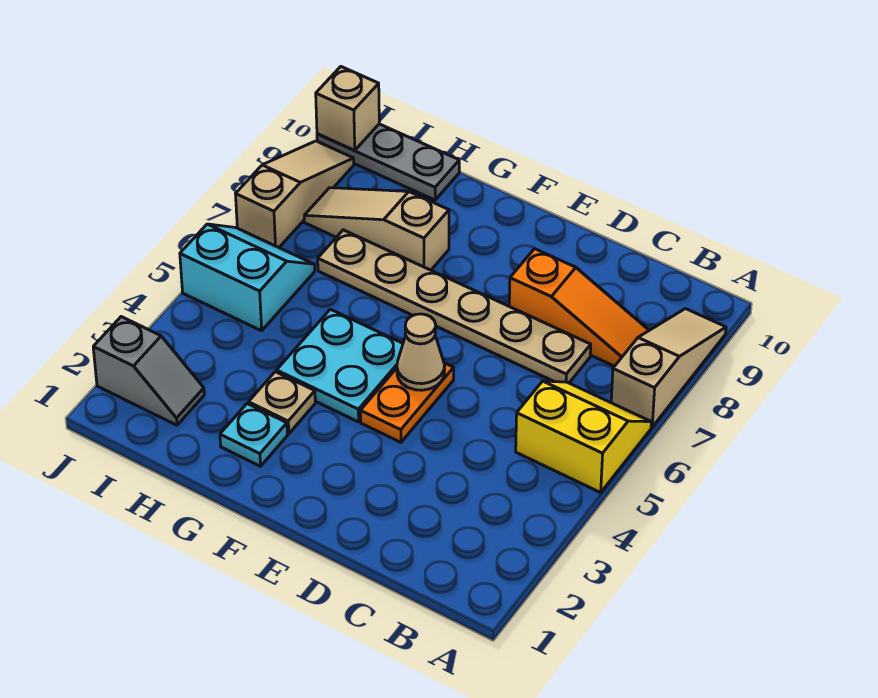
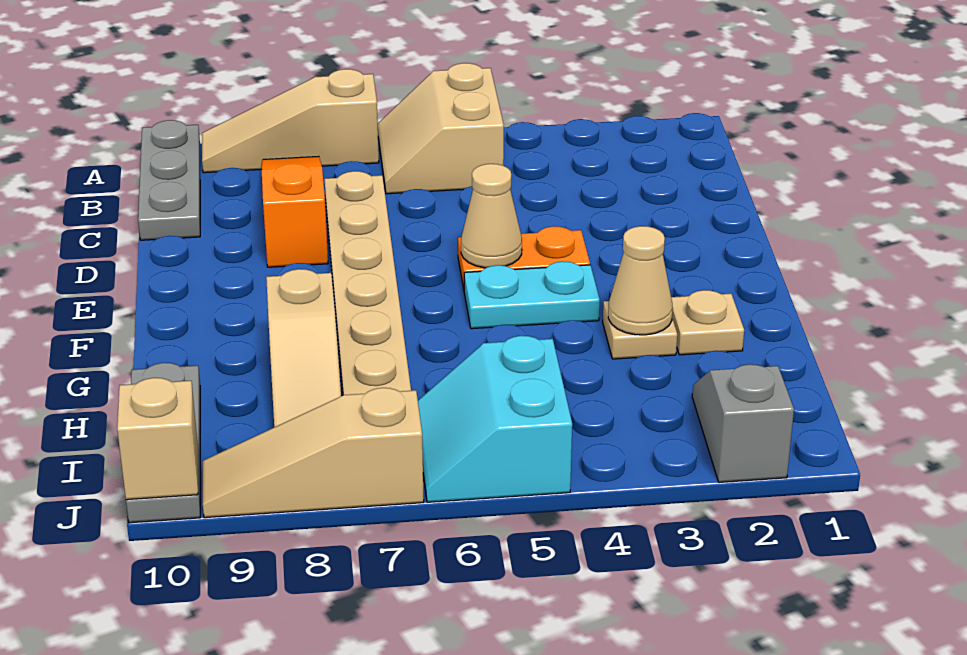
yellow 2x2 slope [516,381,651,492] -> tan 2x2 slope [378,63,504,194]
none -> grey 1x3 plate [138,120,200,240]
cyan 2x2 plate [277,309,403,422] -> cyan 1x2 plate [464,261,600,329]
cyan 1x1 plate [220,404,287,466] -> tan 1x1 plate [671,290,744,355]
none -> tan 1x1 cone [608,226,673,335]

